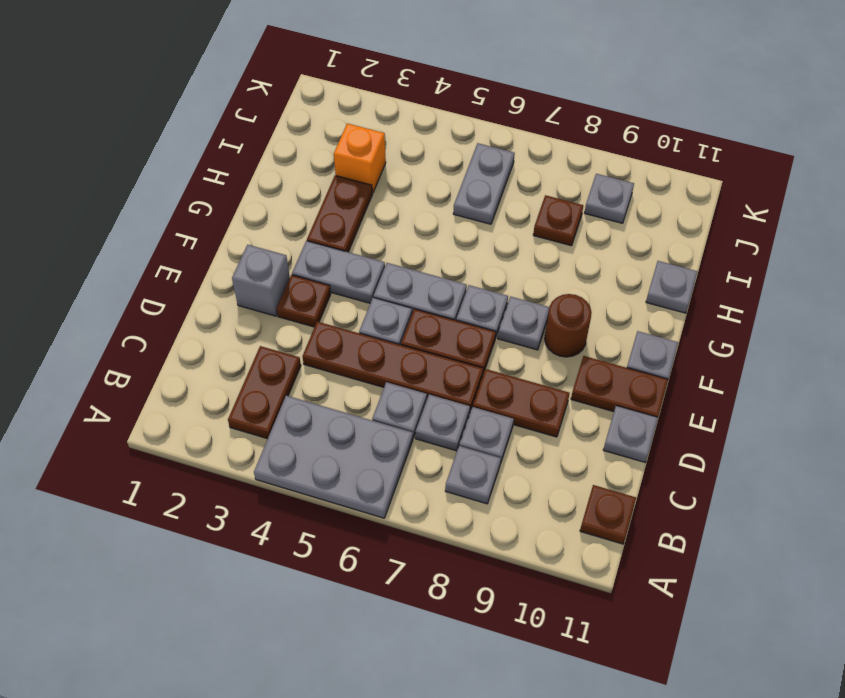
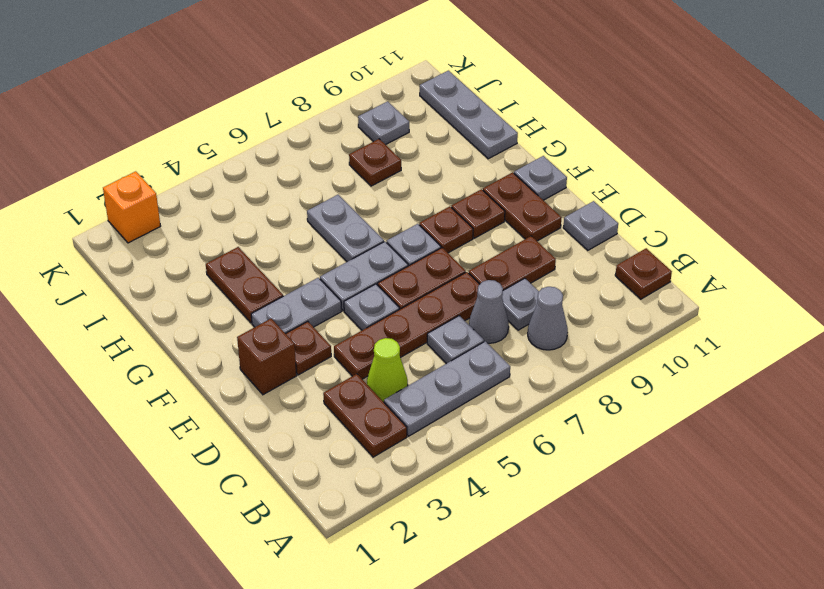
grey 2x3 plate [254,396,413,518] -> grey 1x3 plate [384,341,510,436]
grey 1x1 plate [445,446,501,504] -> grey 1x1 cone [528,287,568,350]
none -> lime 1x1 cone [367,338,408,402]
grey 1x1 plate [416,394,470,451] -> grey 1x1 cone [469,280,509,343]
grey 1x1 brick [232,245,290,316] -> brown 1x1 brick [237,319,297,395]
brown 1x2 plate [571,356,668,417] -> brown 1x2 plate turned to [483,172,561,241]
grey 1x1 plate [498,297,549,350] -> brown 1x1 plate [419,206,473,253]
brown 1x1 round brick [545,294,592,357] -> brown 1x1 plate [451,189,505,238]
grey 1x1 plate [646,261,697,313] -> grey 1x3 plate [420,71,518,159]
orange 1x1 brick [334,123,386,193] -> orange 1x1 brick moved to [103,171,160,243]
grey 1x2 plate [453,143,515,224] -> grey 1x2 plate moved to [307,195,384,262]

